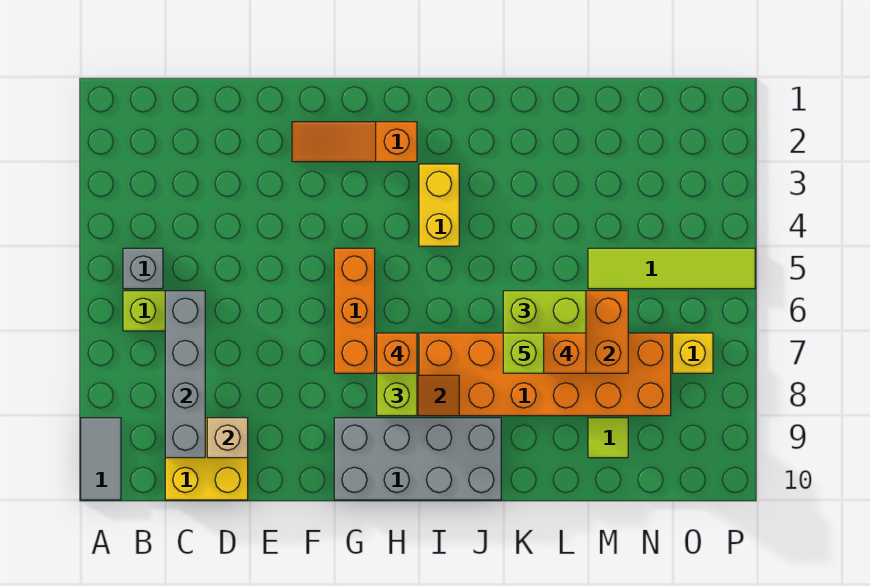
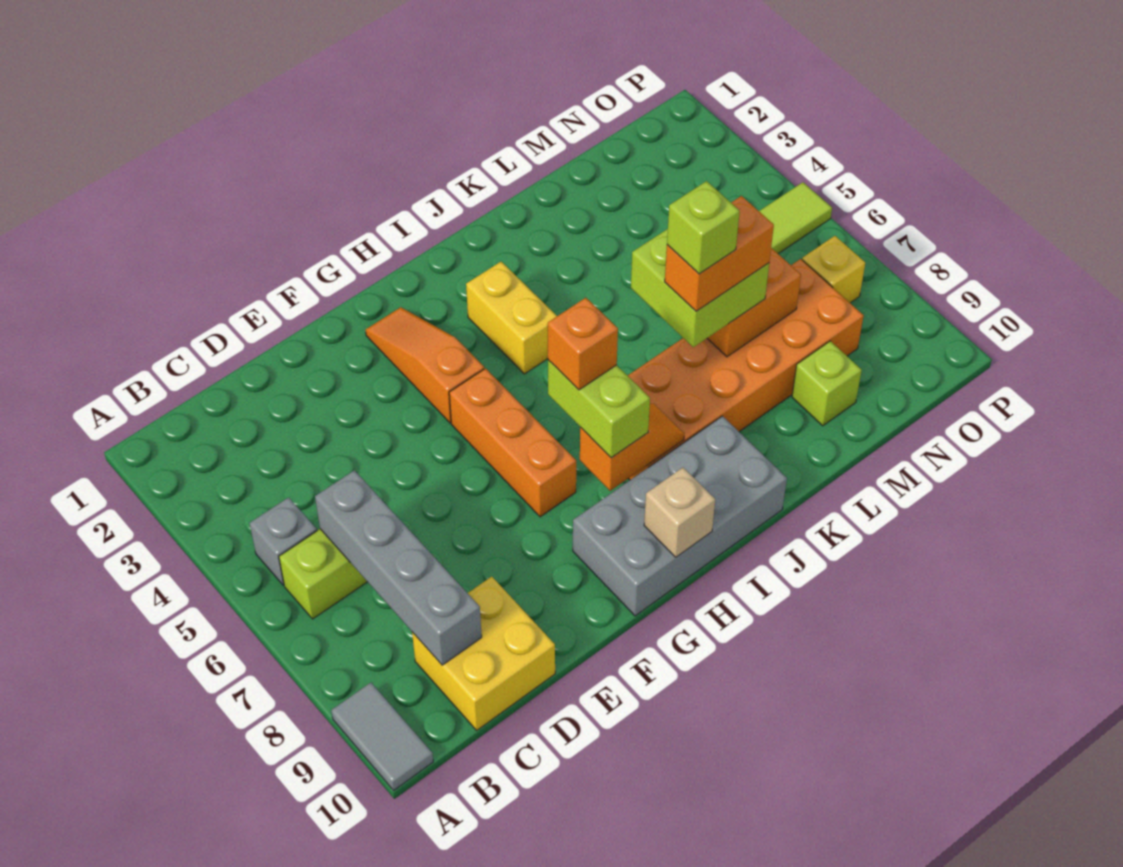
tan 1x1 brick [207,418,248,458] -> tan 1x1 brick moved to [644,468,715,557]
orange 1x3 slope [292,122,417,162] -> orange 1x3 slope turned to [365,307,484,423]
lime 1x1 tile [588,418,628,458] -> lime 1x1 brick [792,341,862,426]

